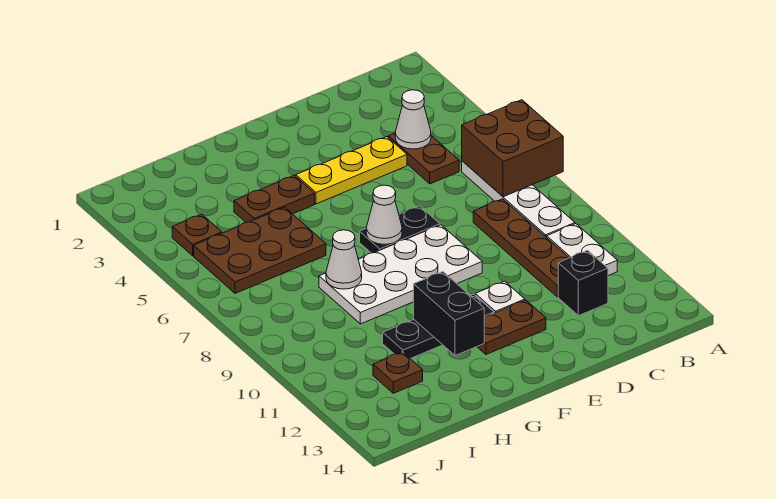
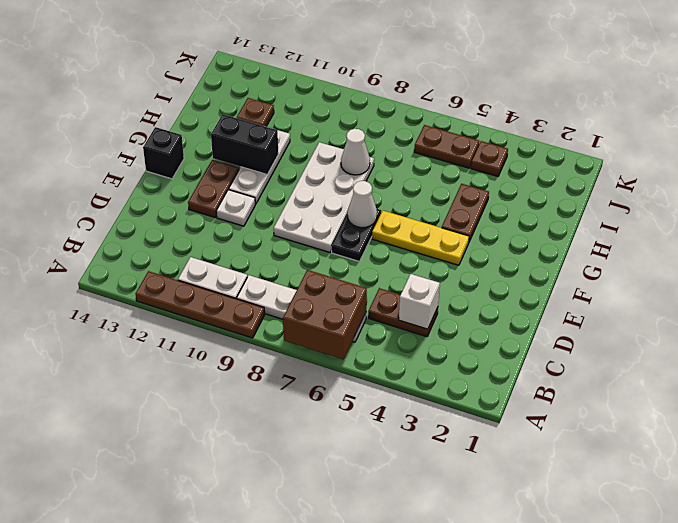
white 1x1 cone [395,90,431,149] -> white 1x1 brick [399,274,440,329]
brown 1x4 plate [473,199,569,297] -> brown 1x4 plate moved to [136,271,265,338]
black 1x1 brick [558,251,608,316] -> black 1x1 brick moved to [143,127,184,179]
yellow 1x3 plate [296,137,407,204] -> yellow 1x3 plate turned to [372,211,469,265]
black 1x3 plate [383,294,494,359] -> white 1x3 plate [229,130,290,204]
brown 2x3 plate [194,207,326,293] -> brown 1x2 plate [414,125,479,168]

